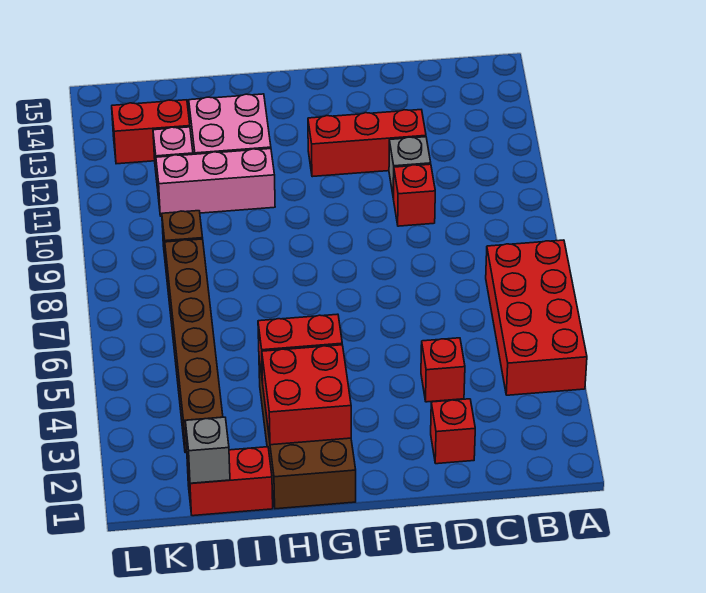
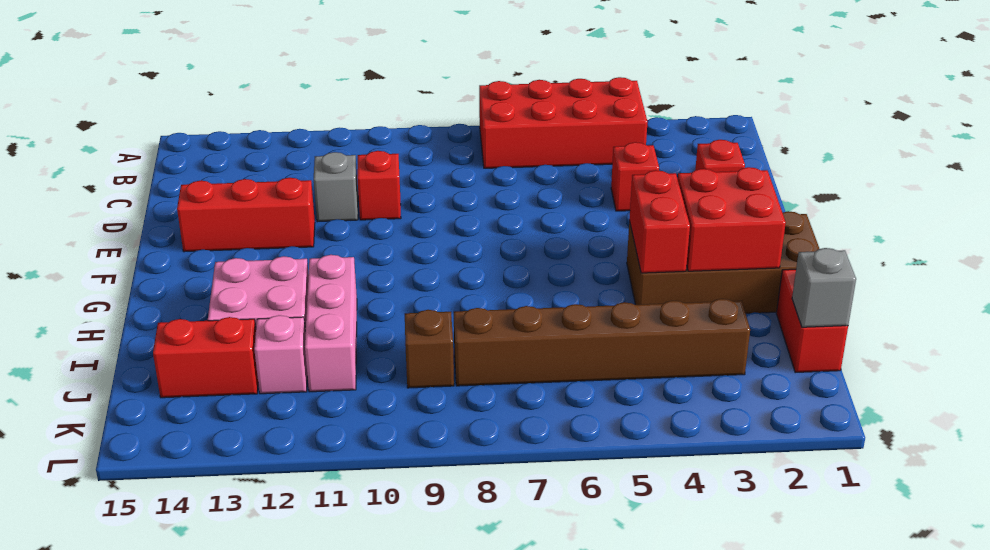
red 1x3 brick [308,110,426,177] -> red 1x3 brick turned to [177,178,315,252]
red 1x2 brick [112,100,190,164] -> red 1x2 brick turned to [153,317,258,398]

